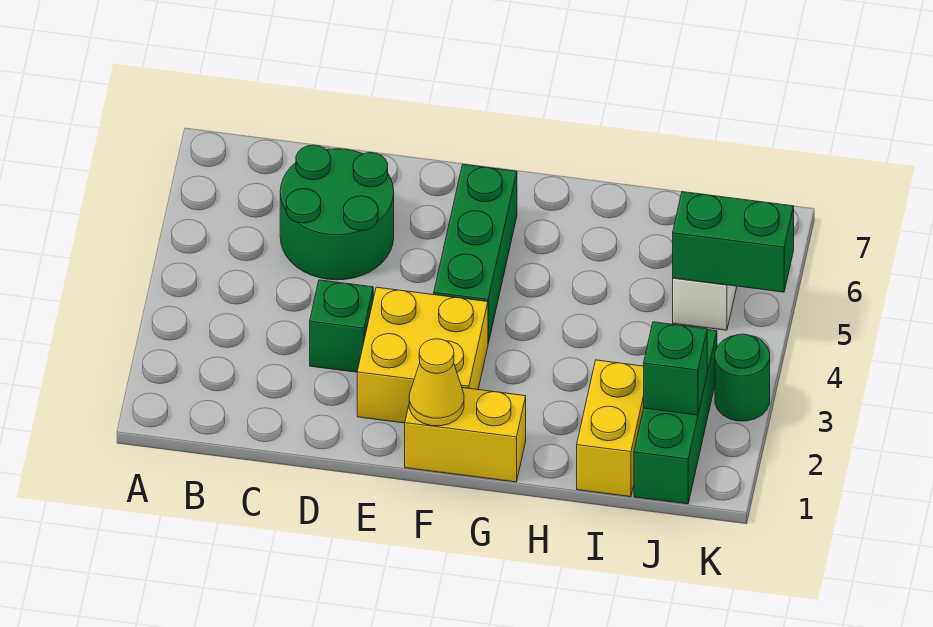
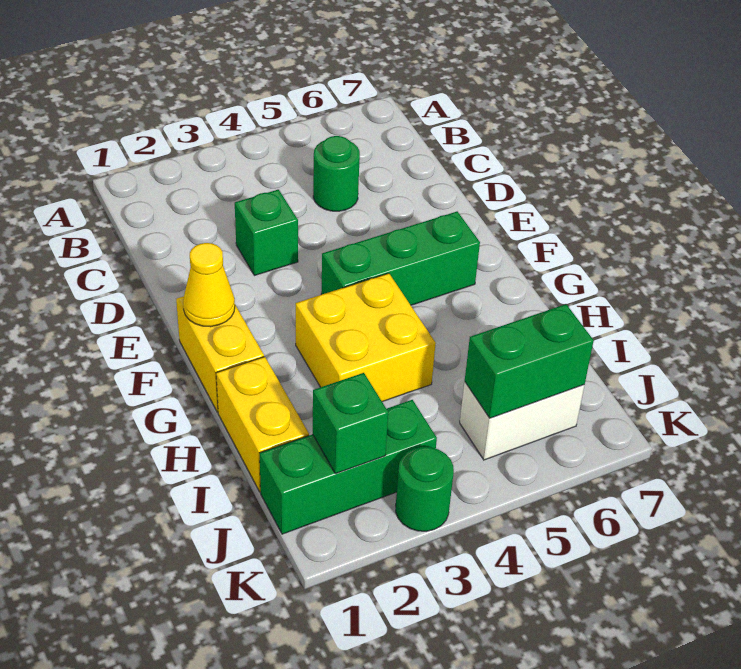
green 2x2 round brick [280,145,394,280] -> green 1x1 round brick [313,136,360,211]
yellow 2x2 brick [357,287,488,423] -> yellow 2x2 brick moved to [296,273,436,402]
yellow 1x2 brick [577,360,644,497] -> yellow 1x2 brick turned to [216,357,309,492]
green 1x2 brick [673,192,794,292] -> green 1x2 brick turned to [465,304,594,418]

